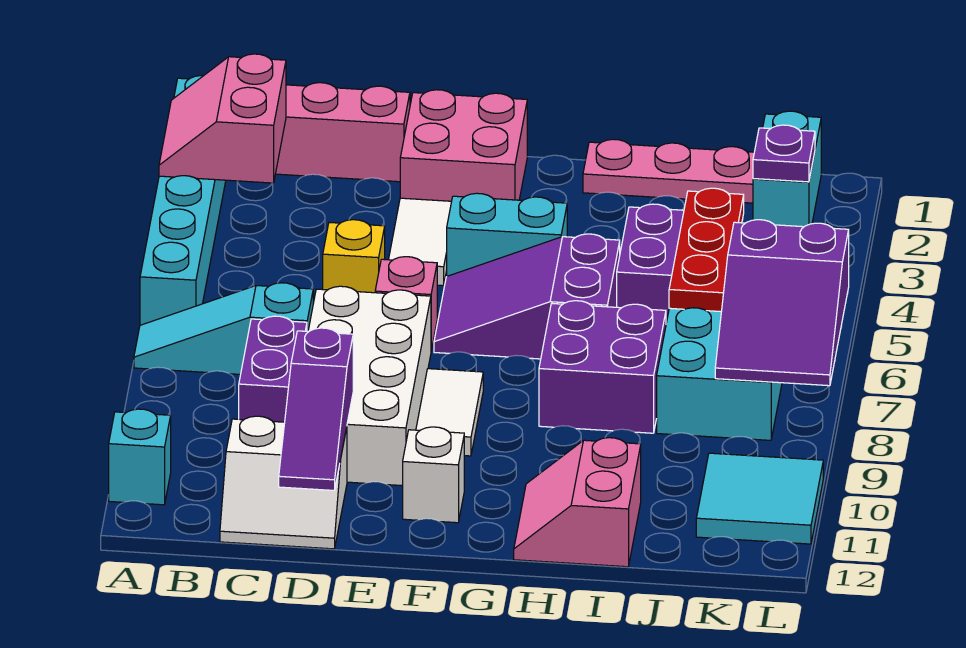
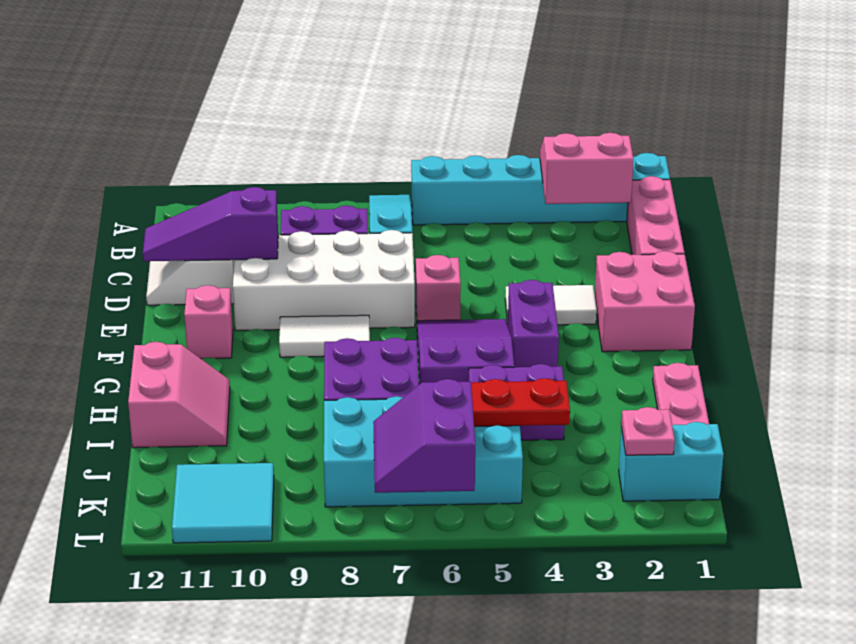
cyan 1x1 brick [109,409,171,505] -> none
yellow 1x1 brick [323,220,385,293] -> none
cyan 1x2 brick [447,193,567,276] -> purple 1x2 brick [508,280,559,367]
white 1x1 brick [403,427,464,523] -> pink 1x1 brick [184,285,233,359]
pink 2x2 slope [514,438,641,567] -> pink 2x2 slope turned to [128,342,230,448]
purple 1x1 plate [753,125,815,182] -> pink 1x1 plate [621,407,675,455]
purple 2x3 slope [715,220,849,386] -> purple 2x2 slope [373,379,475,493]

